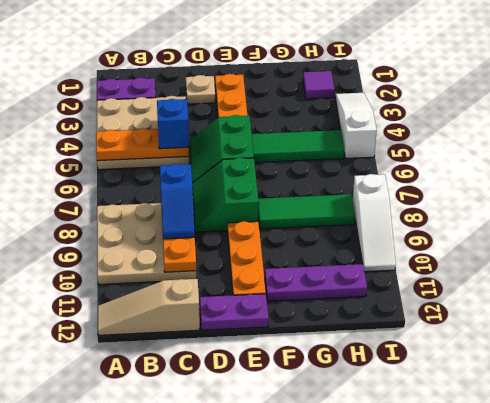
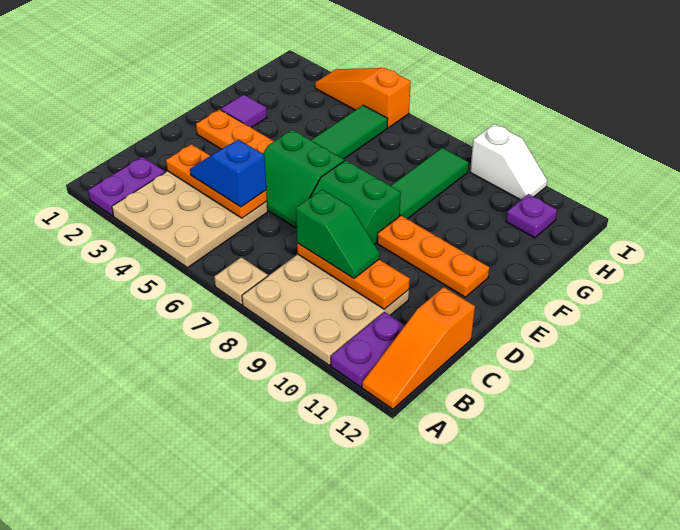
orange 1x3 plate [96,128,189,161] -> orange 1x3 plate turned to [166,144,267,218]
tan 1x3 slope [98,279,200,335] -> orange 1x3 slope [362,287,475,409]
blue 1x2 slope [160,164,195,239] -> green 1x2 slope [296,190,379,278]
tan 1x1 plate [186,75,215,104] -> tan 1x1 plate moved to [214,257,268,305]
purple 1x2 plate [200,294,268,330] -> purple 1x2 plate moved to [331,312,405,387]
purple 1x3 plate [265,264,367,301] -> purple 1x1 plate [506,194,557,238]
purple 1x1 tile [303,71,334,99] -> purple 1x1 tile moved to [221,95,267,128]
white 1x3 slope [335,93,377,158] -> orange 1x3 slope [315,68,411,128]
white 1x3 slope [353,174,396,272] -> white 1x2 slope [470,124,547,200]

